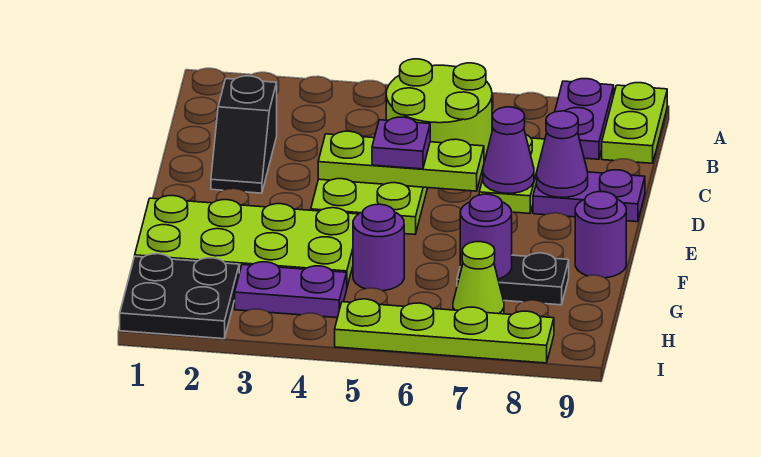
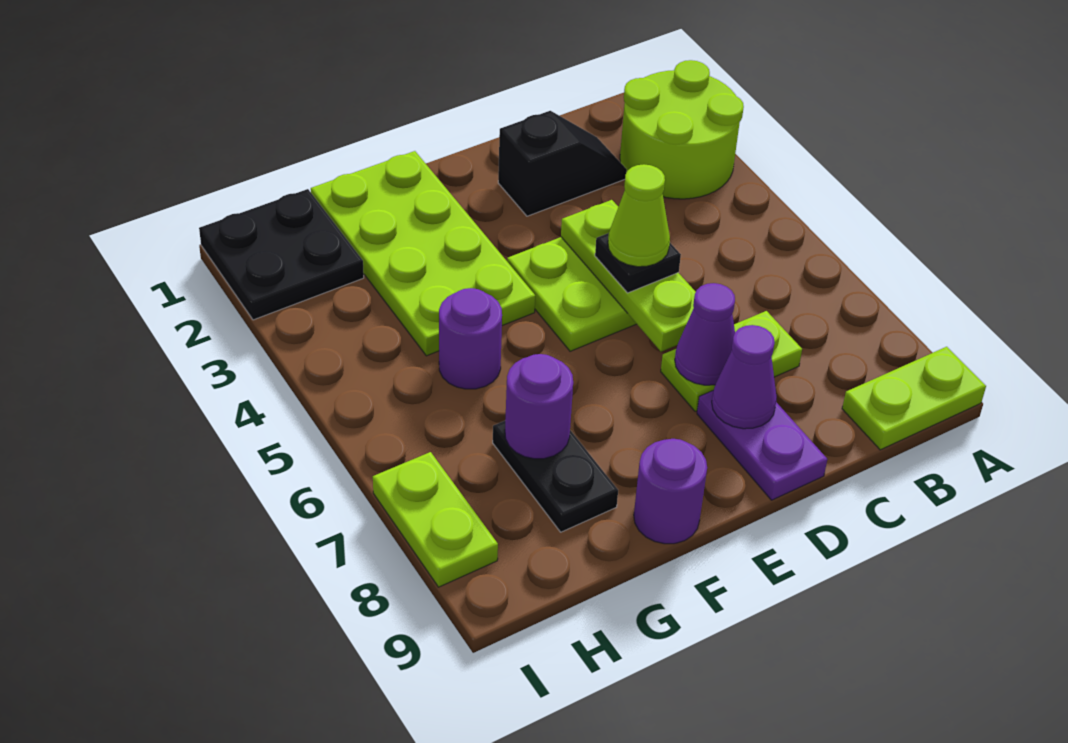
purple 1x2 plate [555,79,614,159] -> none
lime 2x2 round brick [386,59,492,162] -> lime 2x2 round brick moved to [620,60,744,199]
black 1x2 slope [211,76,277,193] -> black 1x2 slope turned to [498,111,627,216]
purple 1x1 plate [372,117,430,169] -> black 1x1 plate [595,233,681,293]
purple 1x2 plate [235,262,347,318] -> none
lime 1x1 cone [453,242,504,314] -> lime 1x1 cone moved to [608,164,670,267]
lime 1x4 plate [335,299,554,363] -> lime 1x2 plate [373,452,498,587]

